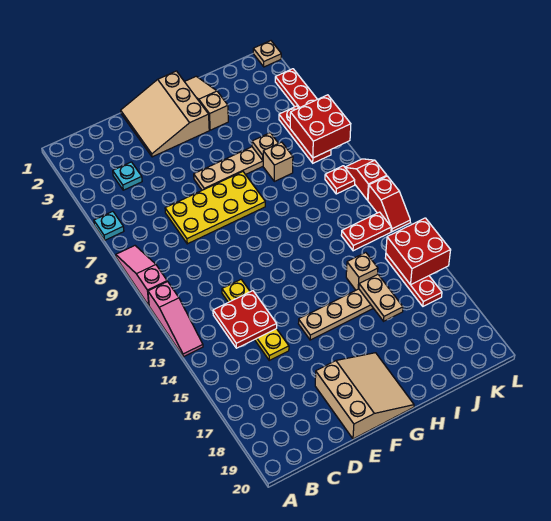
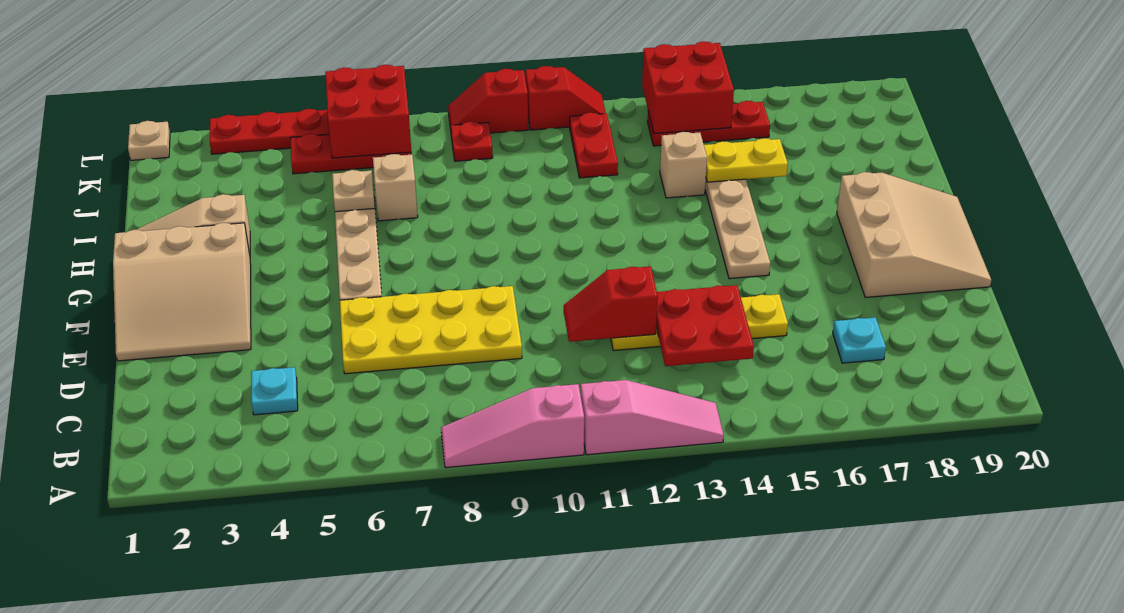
cyan 1x1 plate [94,211,124,240] -> cyan 1x1 plate moved to [833,317,886,363]
yellow 2x4 plate [165,172,265,244] -> yellow 2x4 plate turned to [340,286,522,374]
none -> red 1x2 slope [564,266,658,342]
tan 3x3 slope [315,353,414,439] -> tan 3x3 slope turned to [837,172,991,297]
tan 1x2 plate [359,274,403,321] -> yellow 1x2 plate [704,138,788,182]

